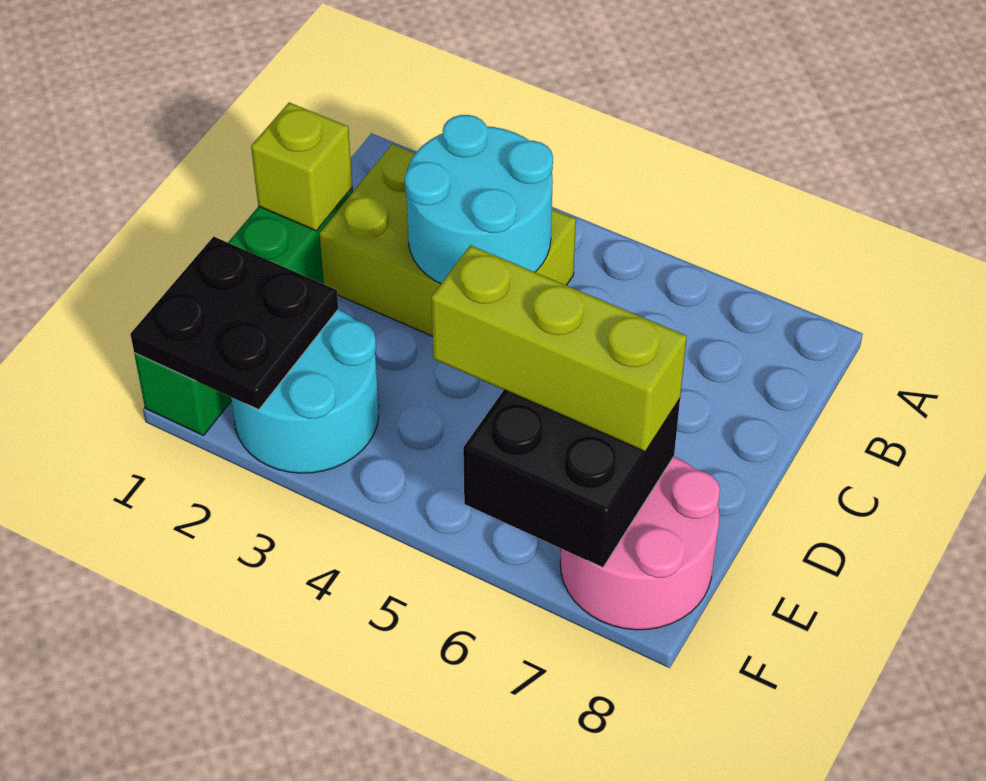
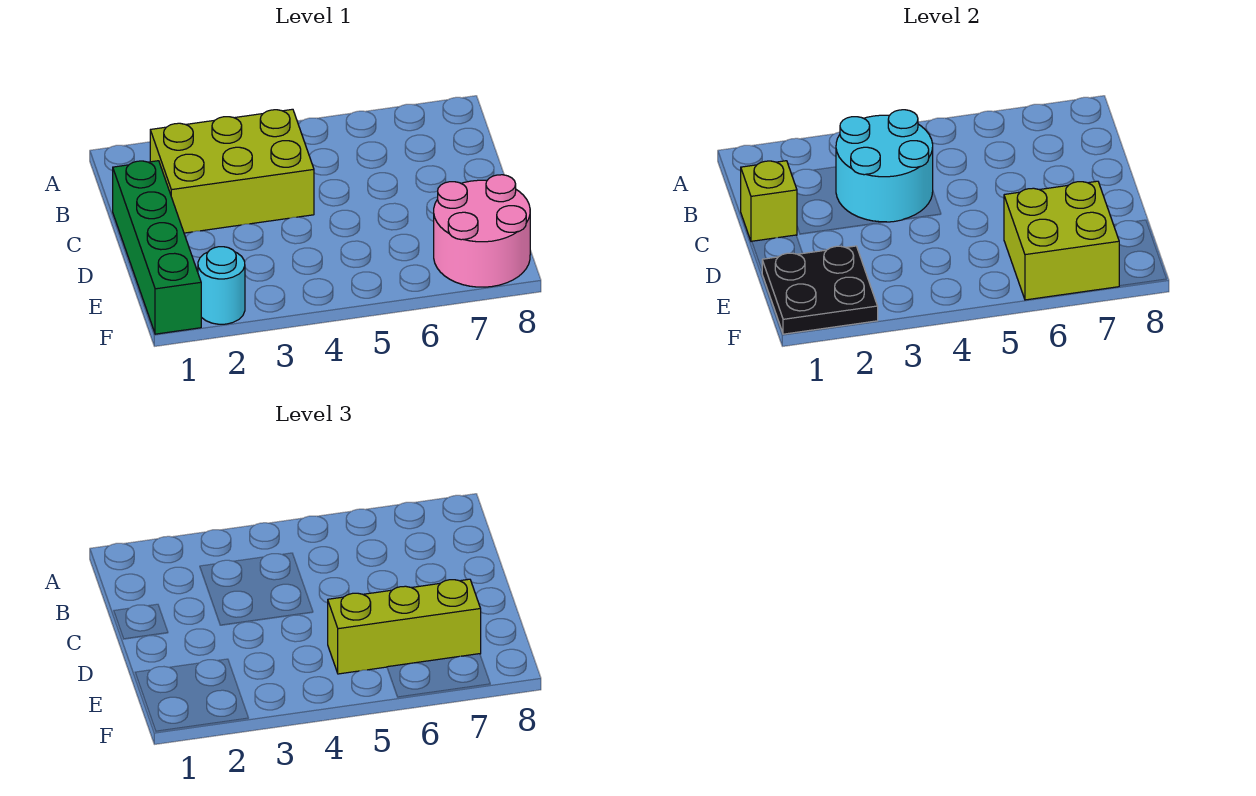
cyan 2x2 round brick [231,310,379,473] -> cyan 1x1 round brick [198,247,245,324]
black 2x2 brick [463,390,680,568] -> lime 2x2 brick [1004,181,1119,300]

